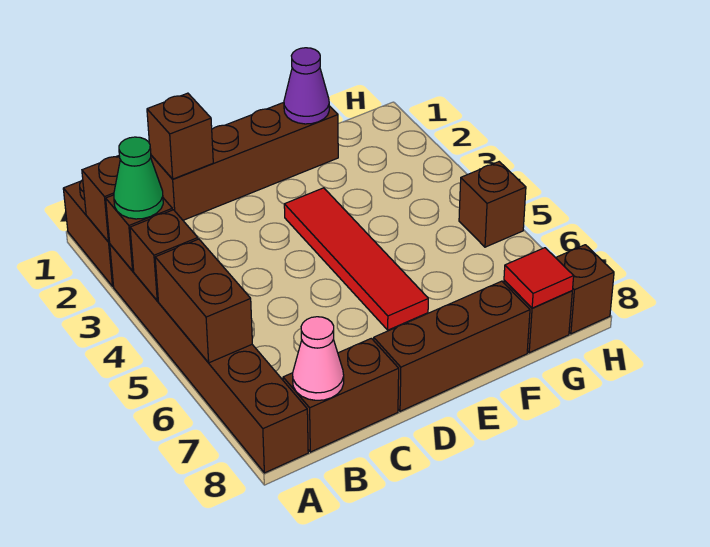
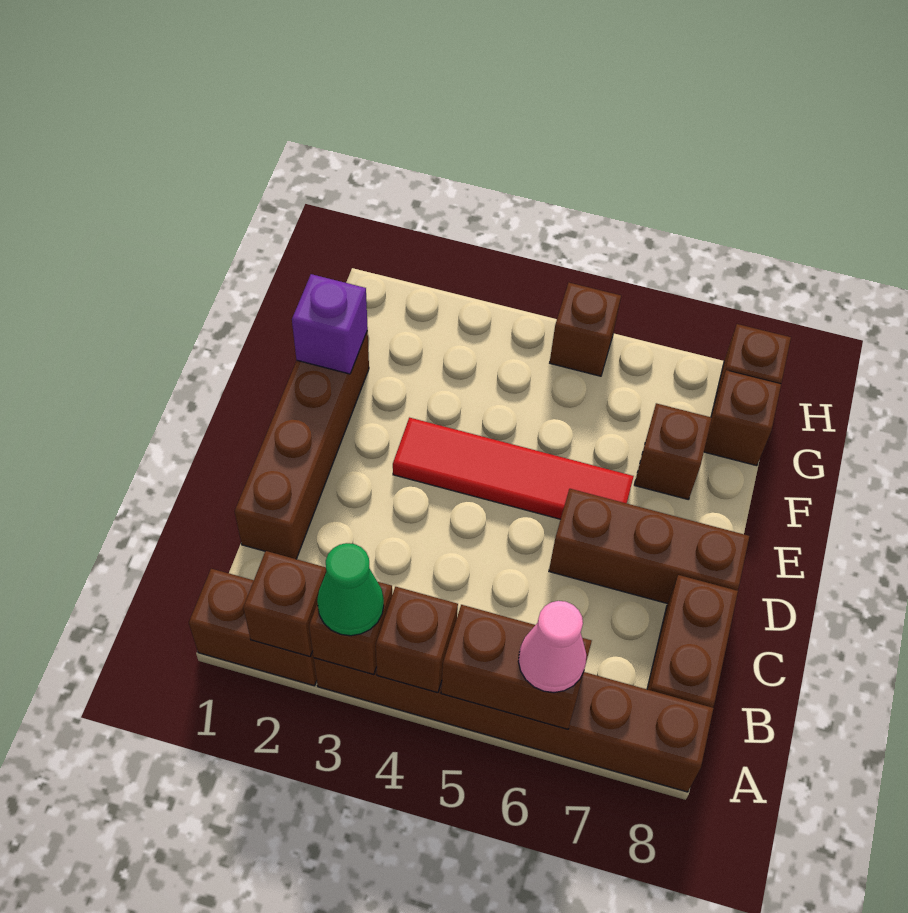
pink 1x1 cone [293,317,344,400] -> pink 1x1 cone moved to [518,601,587,693]
brown 1x1 brick [147,93,213,179] -> brown 1x1 brick moved to [634,403,712,500]
brown 1x3 brick [374,281,530,411] -> brown 1x3 brick turned to [549,489,749,604]
purple 1x1 cone [284,48,329,124] -> purple 1x1 brick [292,274,368,374]
red 1x1 tile [504,248,574,308] -> none

